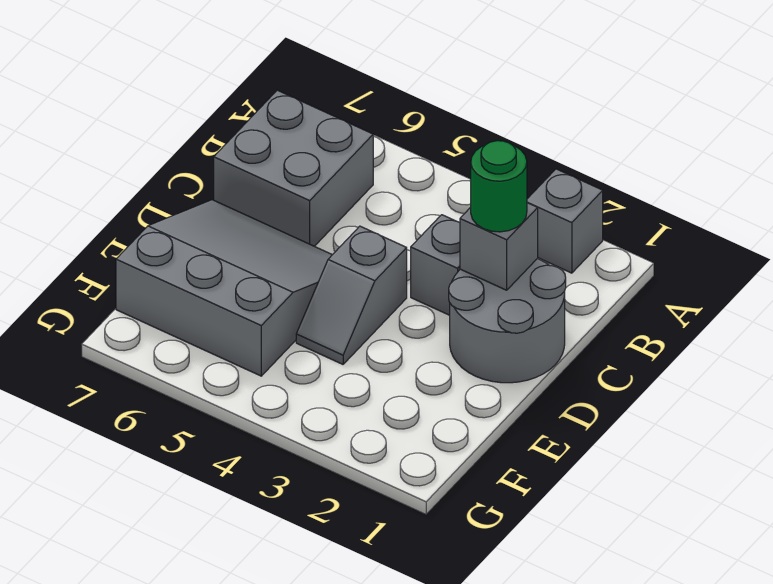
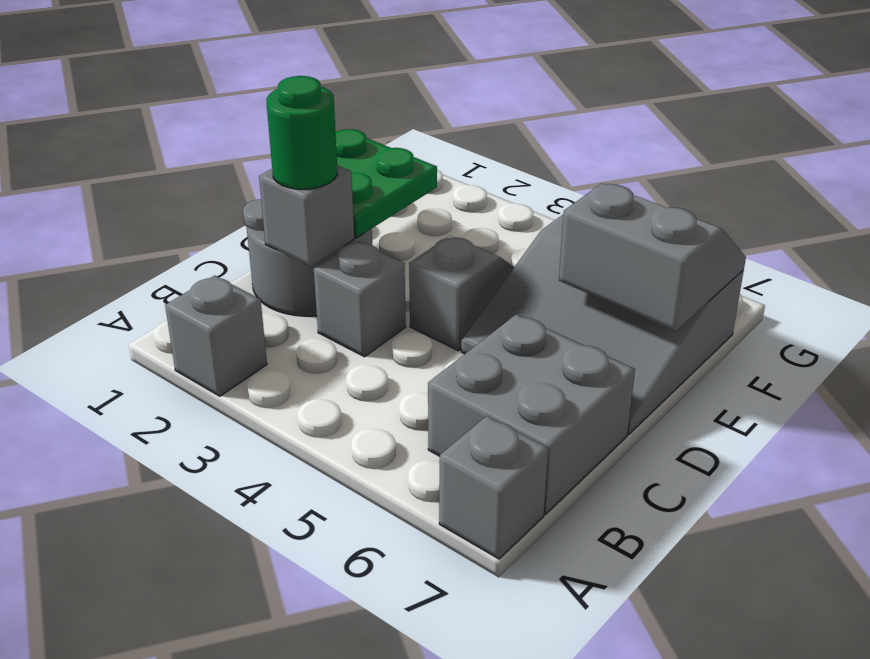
none -> grey 1x1 brick [439,416,548,559]
none -> green 2x2 plate [336,129,437,238]
none -> grey 2x2 slope [559,183,746,331]

